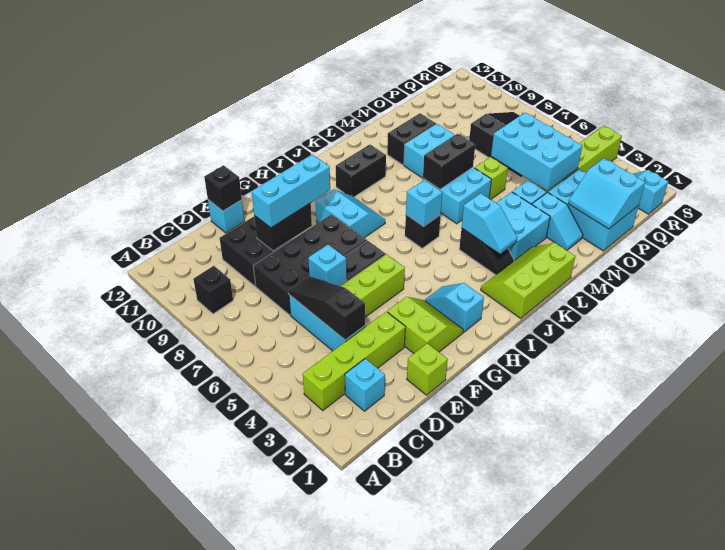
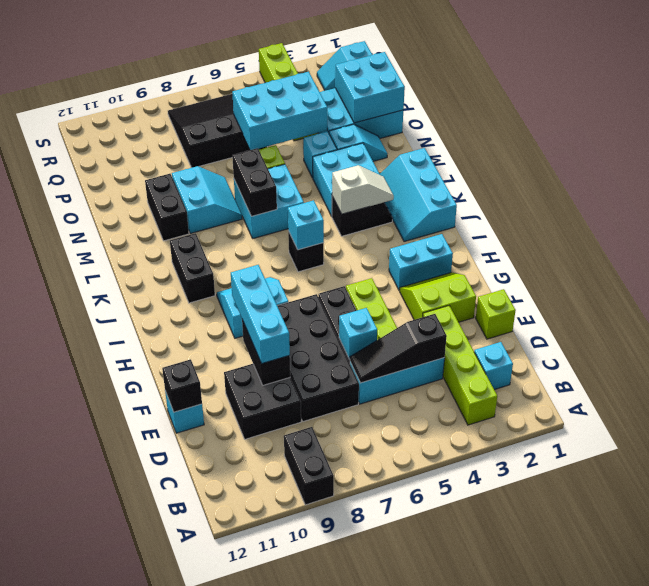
black 1x1 brick [193,266,233,314] -> black 1x2 brick [284,427,334,505]
cyan 1x2 slope [425,283,484,332] -> cyan 1x2 brick [389,234,453,290]
lime 2x3 slope [481,243,575,318] -> cyan 2x3 slope [380,148,457,242]
cyan 1x2 slope [462,193,517,254] -> white 1x2 slope [332,165,394,214]
cyan 2x2 slope [568,158,645,229] -> cyan 2x2 brick [335,52,405,123]

